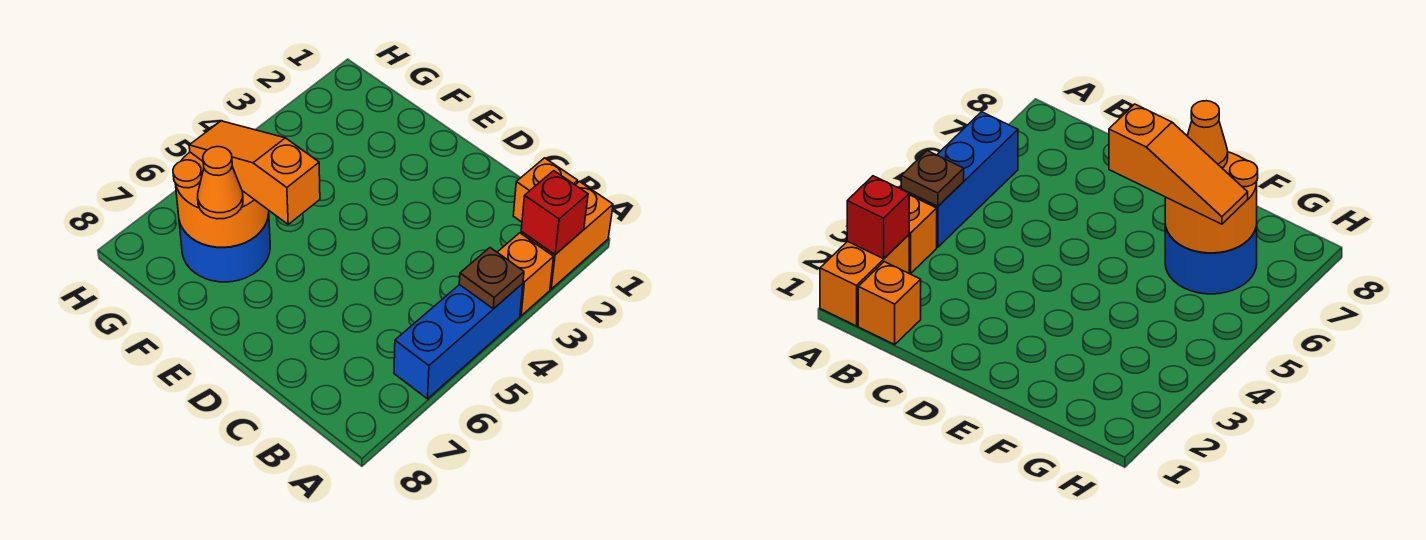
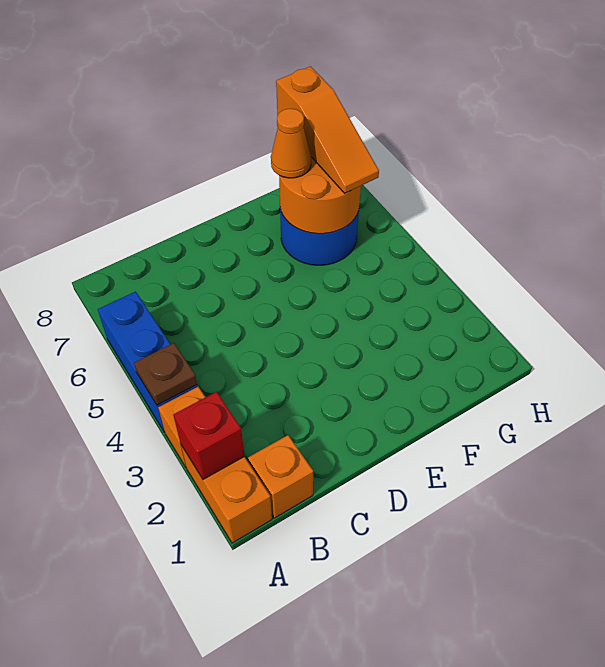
orange 1x3 slope [189,121,320,224] -> orange 1x3 slope turned to [276,66,379,193]

